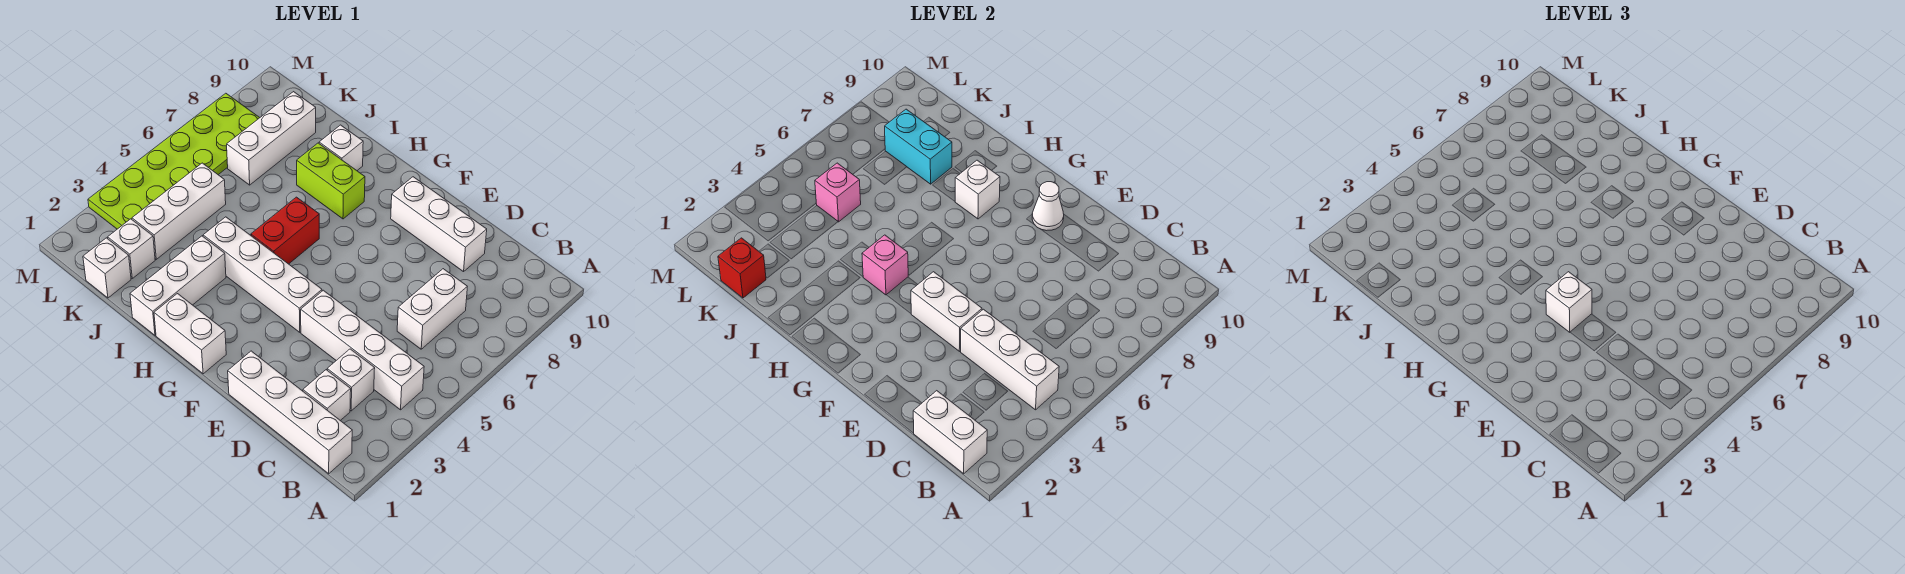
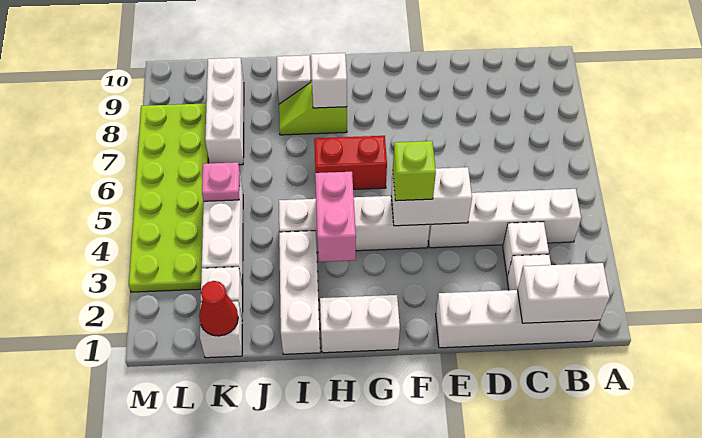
white 1x3 brick [961,309,1059,410] -> none
white 1x2 brick [397,269,467,349] -> none
white 1x3 brick [391,177,487,272] -> none
white 1x1 brick [1546,272,1592,332] -> lime 1x1 brick [393,141,436,201]
white 1x1 cone [1032,182,1064,231] -> none
pink 1x1 brick [862,235,908,295] -> pink 1x2 brick [315,172,356,262]
red 1x2 brick [251,197,319,264] -> red 1x2 brick turned to [314,136,387,189]
lime 1x2 brick [297,143,365,219] -> lime 1x2 slope [279,82,347,135]
cyan 1x2 brick [885,109,952,184] -> none
red 1x1 brick [718,238,766,298] -> red 1x1 cone [199,281,238,336]
pink 1x1 brick [815,163,861,222] -> pink 1x1 plate [202,162,240,201]

